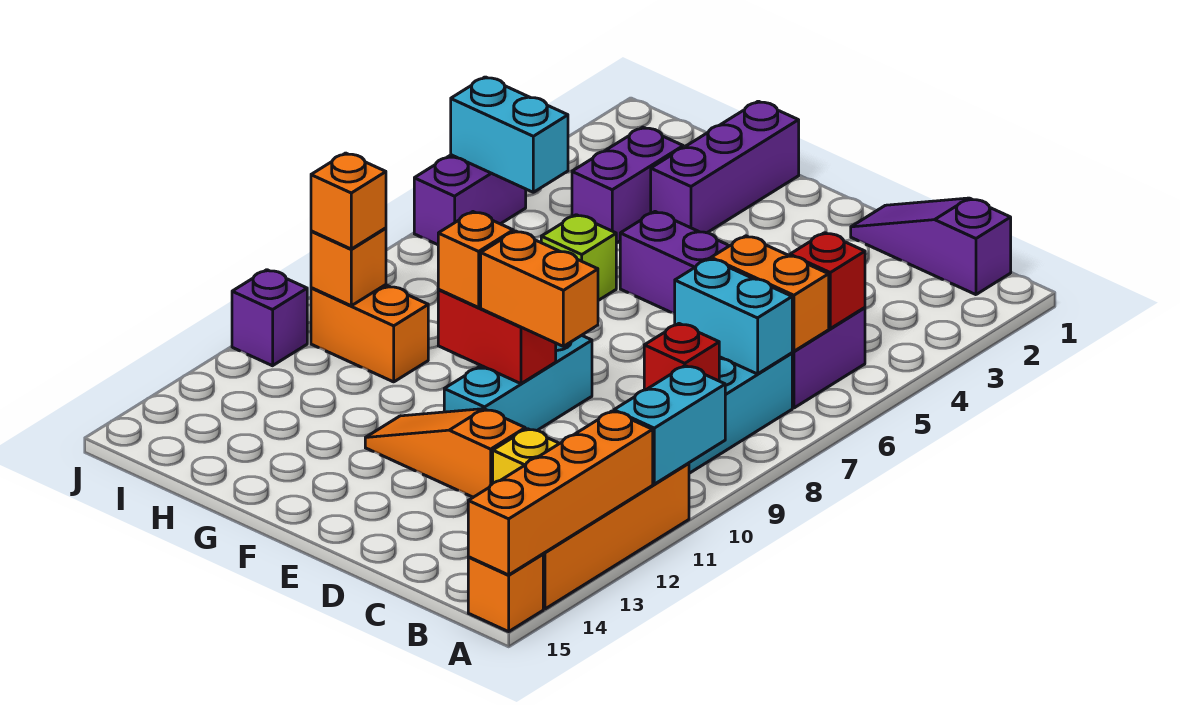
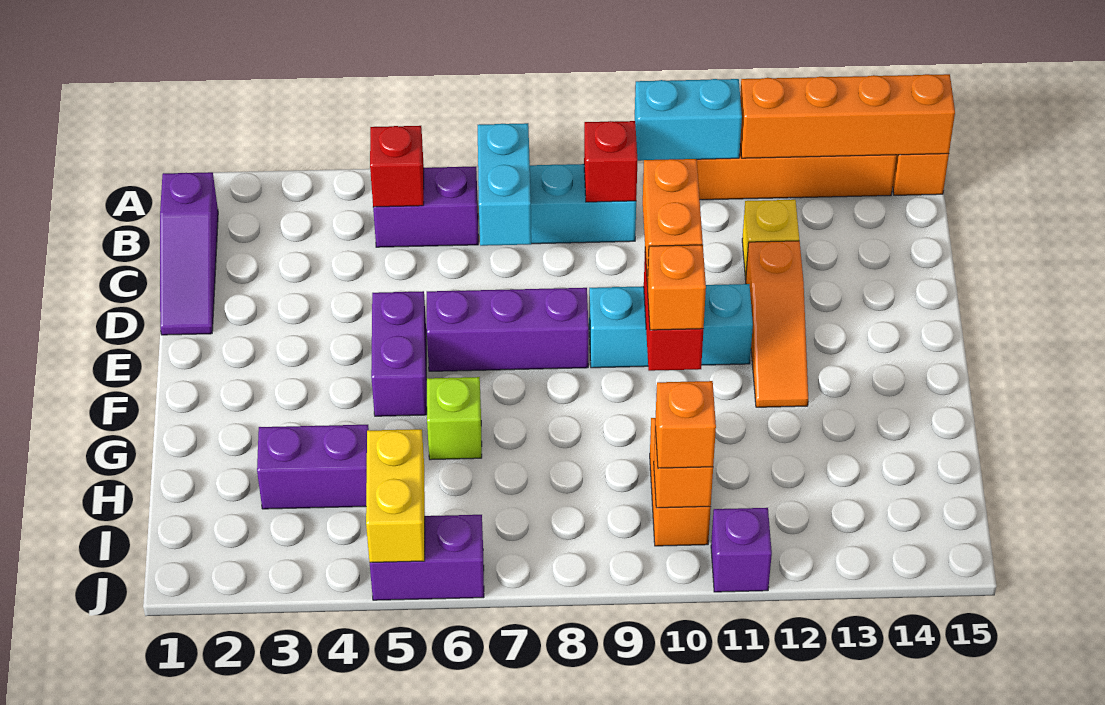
orange 1x2 brick [711,236,829,351] -> none
purple 1x3 brick [651,101,799,233] -> purple 1x3 brick moved to [427,288,589,371]
cyan 1x2 brick [451,77,568,192] -> yellow 1x2 brick [366,429,425,562]

